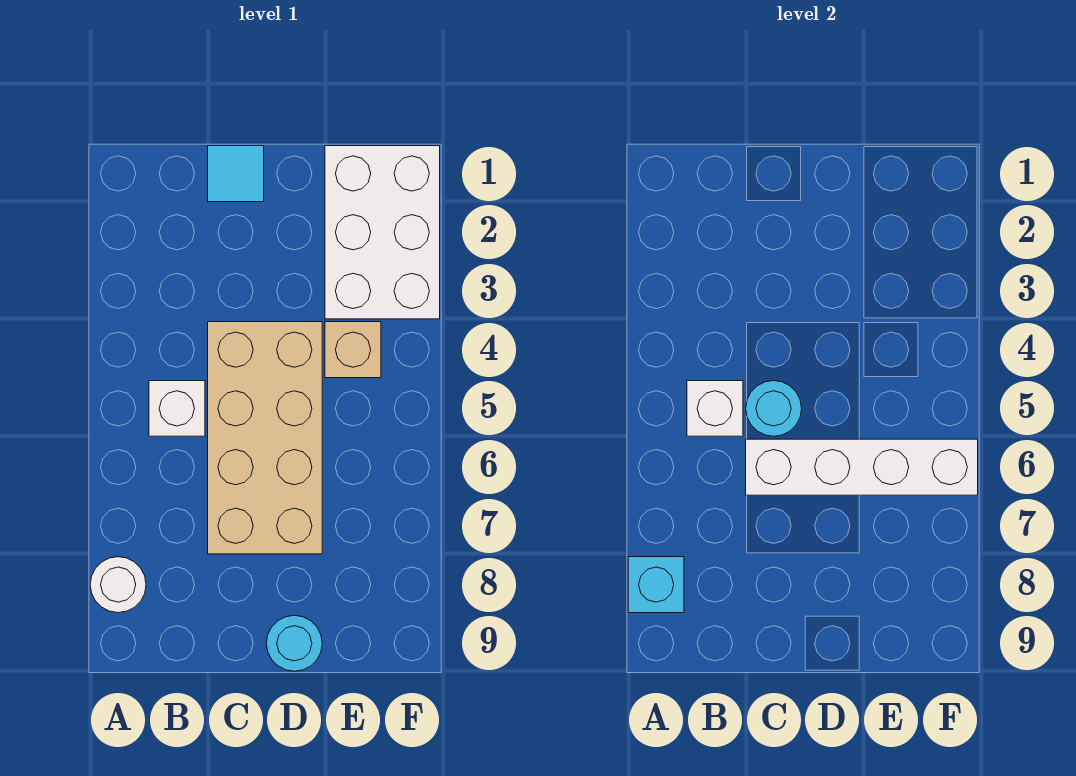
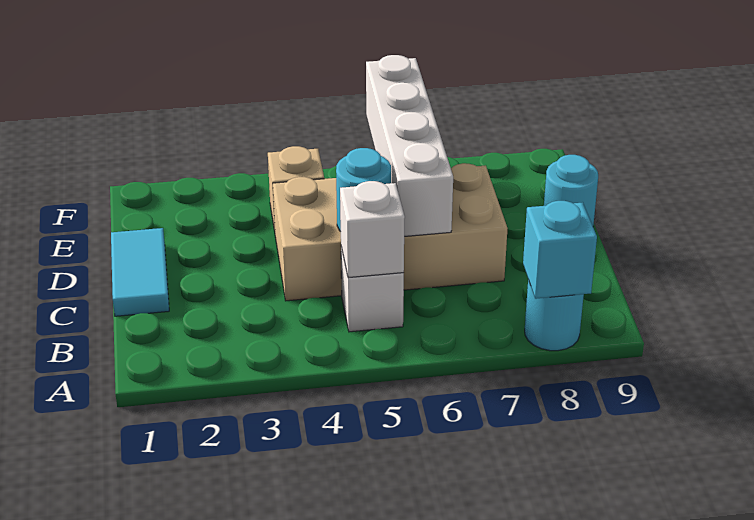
white 1x1 round brick [90,557,146,613] -> cyan 1x1 round brick [525,280,584,351]
cyan 1x1 tile [208,146,264,202] -> cyan 1x2 tile [111,228,169,316]
white 2x3 brick [325,146,440,319] -> none

